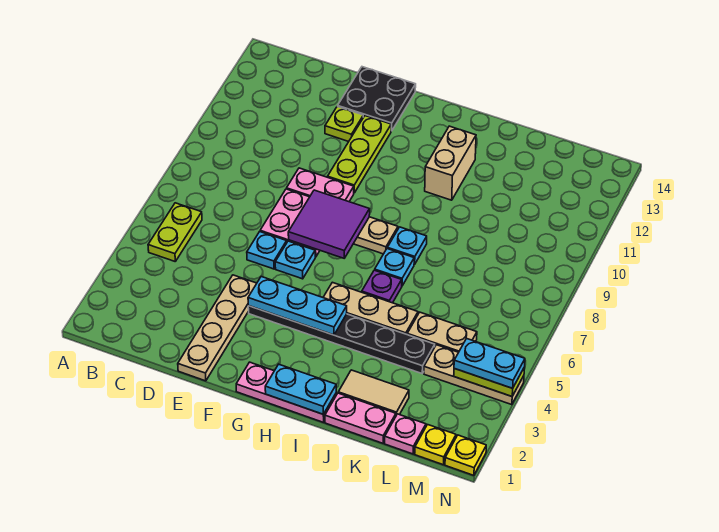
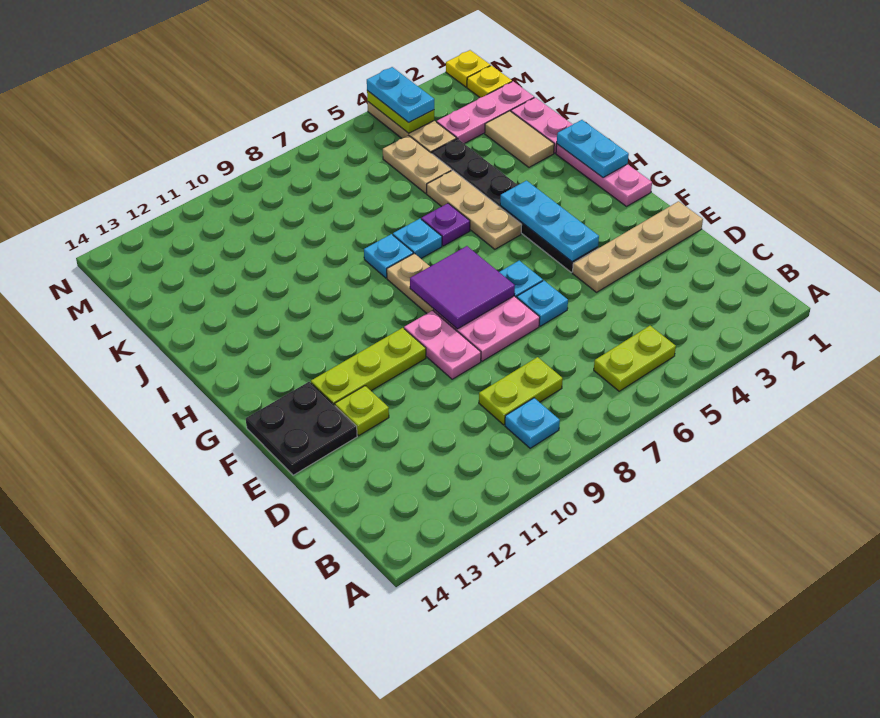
none -> cyan 1x1 plate [505,398,560,448]
none -> lime 1x2 plate [479,357,563,425]
tan 1x2 brick [425,126,476,200] -> none
pink 1x1 plate [385,414,426,454] -> pink 1x3 plate [437,81,534,144]

